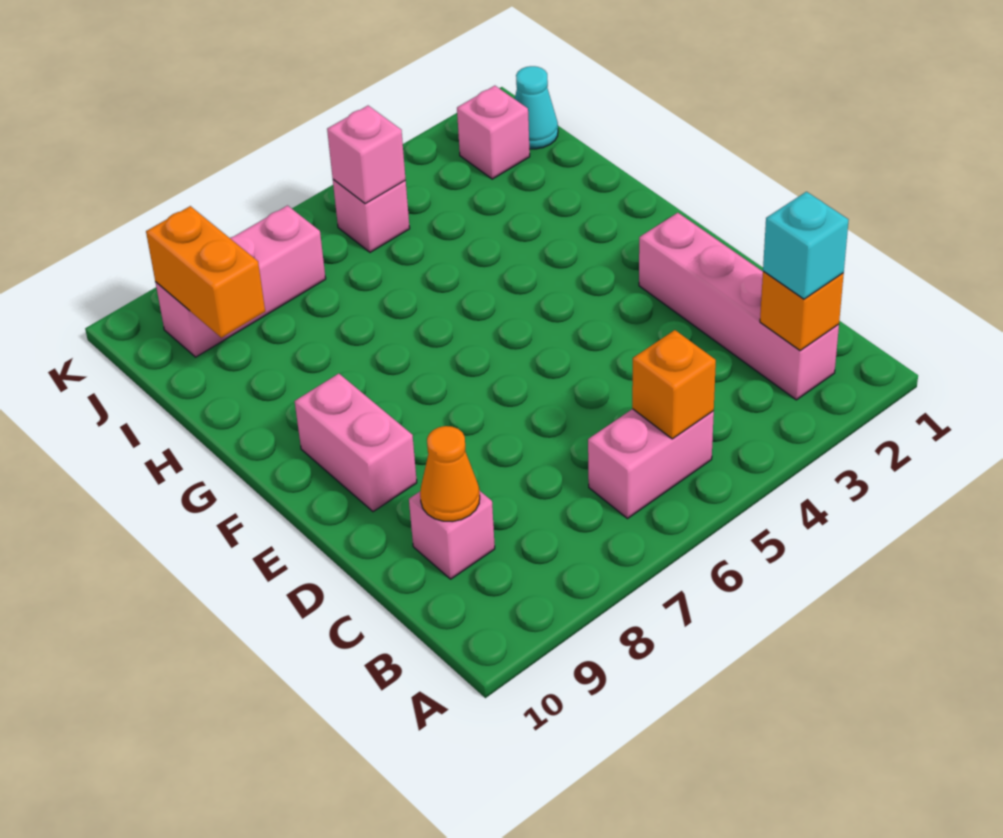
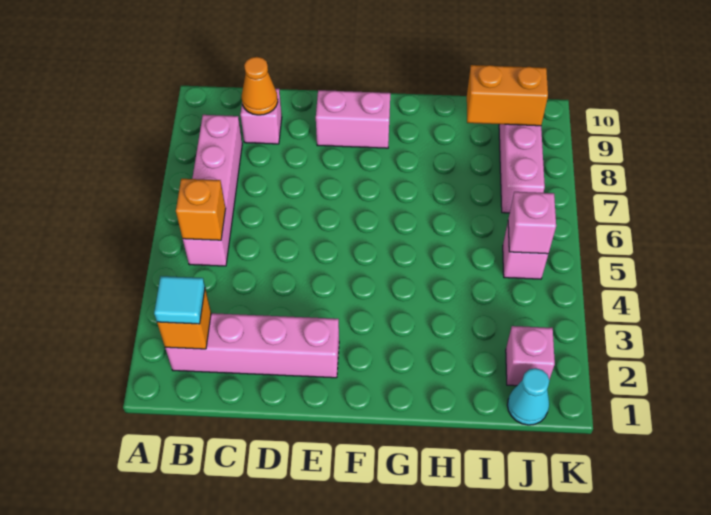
cyan 1x1 brick [763,192,849,299] -> cyan 1x1 tile [154,276,205,324]
pink 1x2 brick [588,409,714,518] -> pink 1x4 brick [183,115,242,266]

